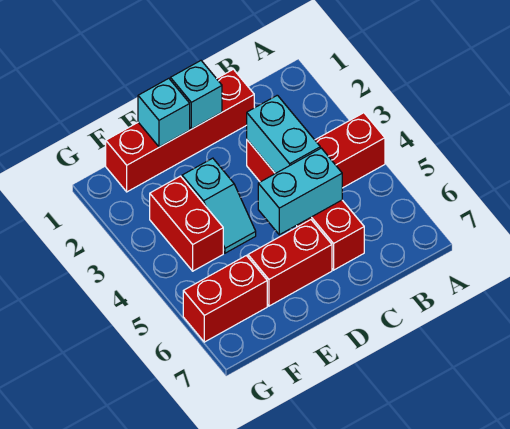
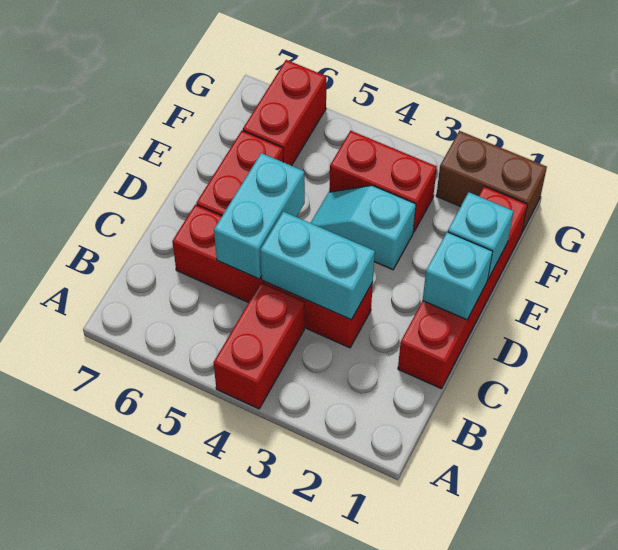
none -> brown 1x2 brick [436,131,547,232]

